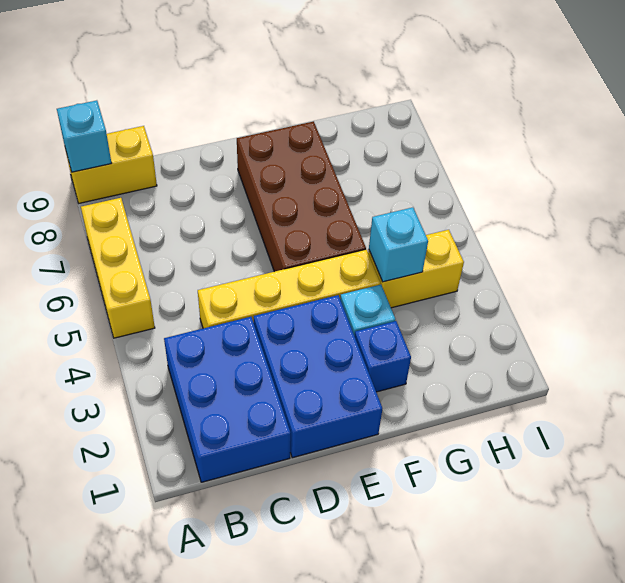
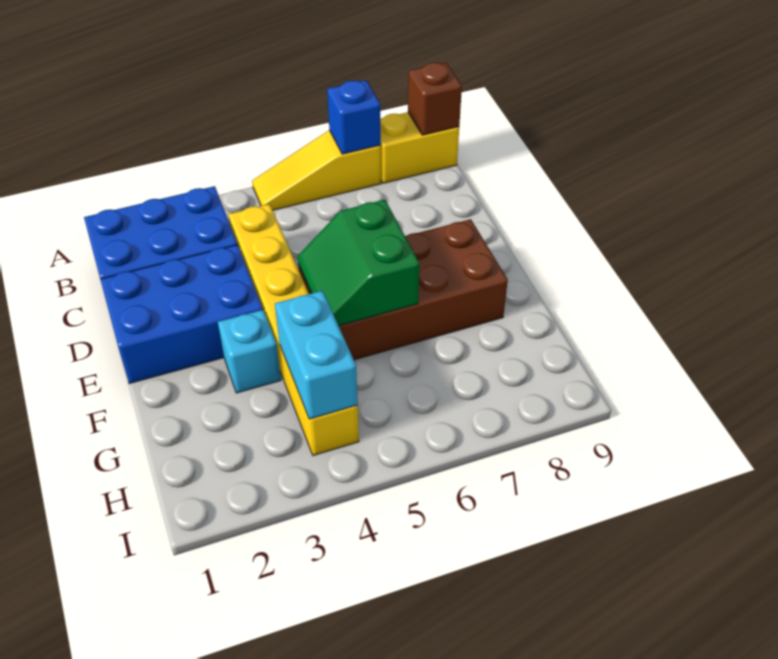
yellow 1x3 brick [81,198,155,338] -> yellow 1x3 slope [252,130,381,210]
yellow 1x2 brick [65,126,157,203] -> yellow 1x2 brick turned to [380,112,459,183]
cyan 1x1 brick [57,100,111,172] -> brown 1x1 brick [408,63,462,135]
none -> green 2x2 slope [298,200,419,326]
blue 1x1 brick [355,321,411,392] -> blue 1x1 brick moved to [327,80,381,154]
cyan 1x1 brick [369,207,428,282] -> cyan 1x2 brick [275,291,358,419]

